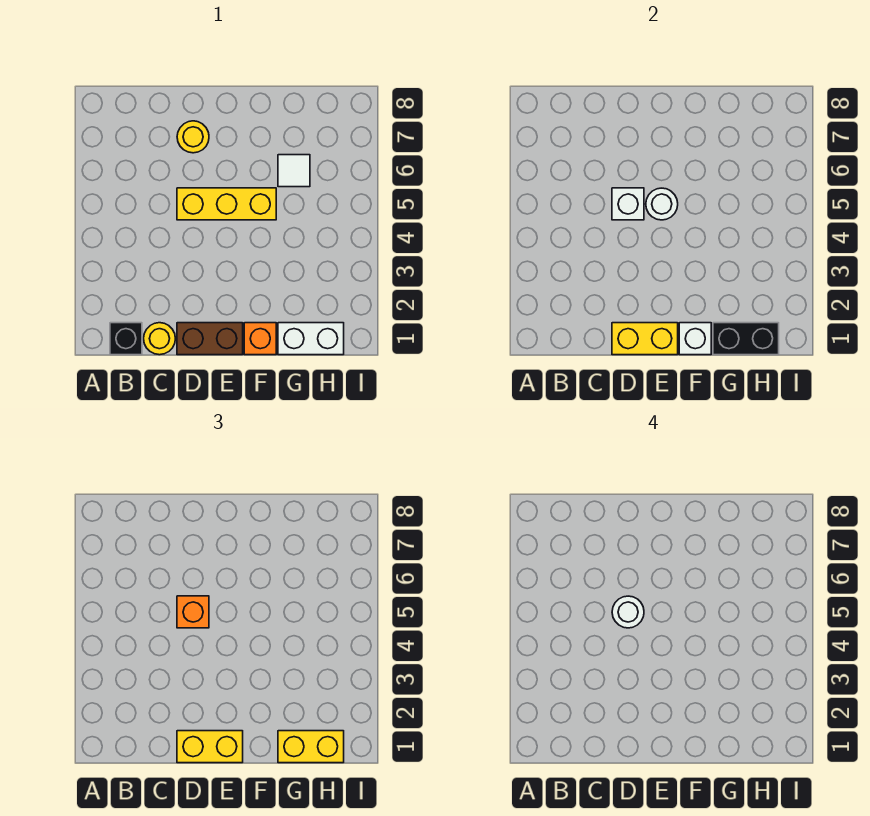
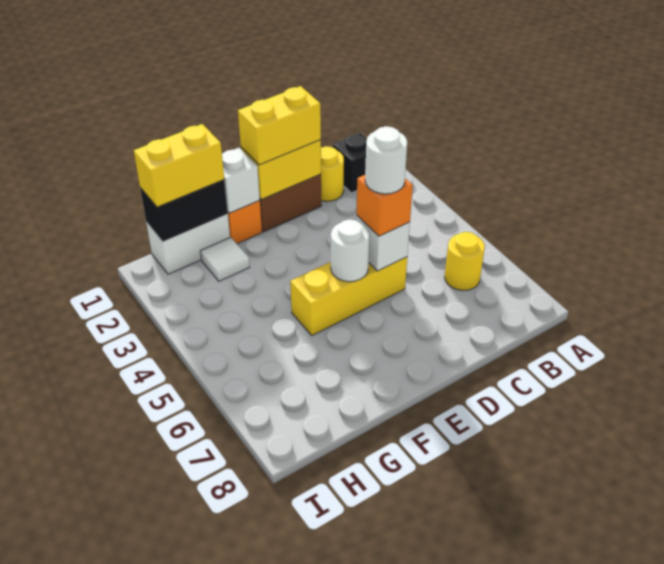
yellow 1x1 round brick [177,121,209,153] -> yellow 1x1 round brick moved to [445,232,485,291]
white 1x1 tile [278,155,310,187] -> white 1x1 tile moved to [200,237,249,281]

